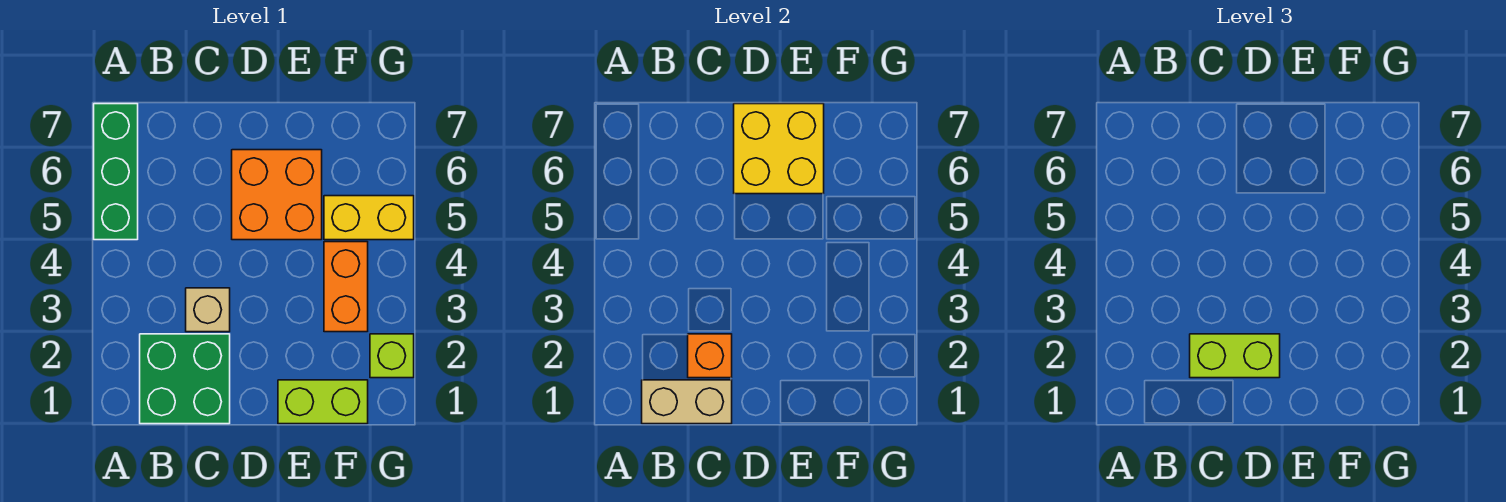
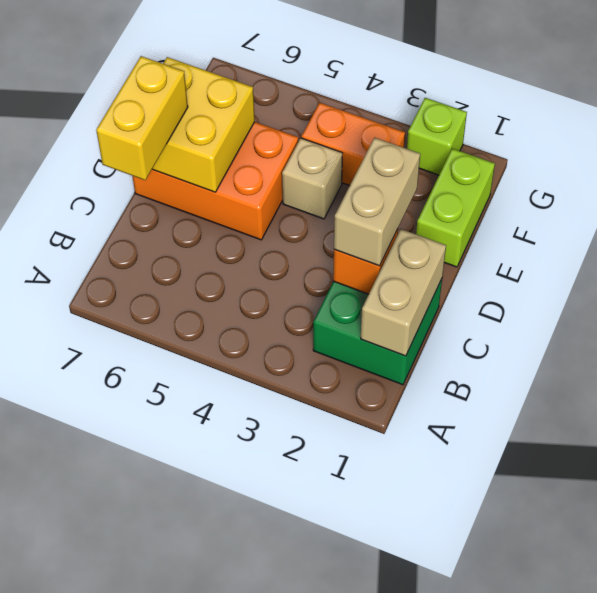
green 1x3 brick [94,104,138,240] -> none
lime 1x2 brick [1190,334,1280,378] -> tan 1x2 brick [334,138,420,266]
tan 1x1 brick [186,288,230,332] -> tan 1x1 brick moved to [282,138,342,219]
orange 2x2 brick [232,150,322,240] -> orange 2x3 brick [132,122,298,240]
yellow 1x2 brick [324,196,414,240] -> yellow 1x2 brick moved to [96,56,188,180]

